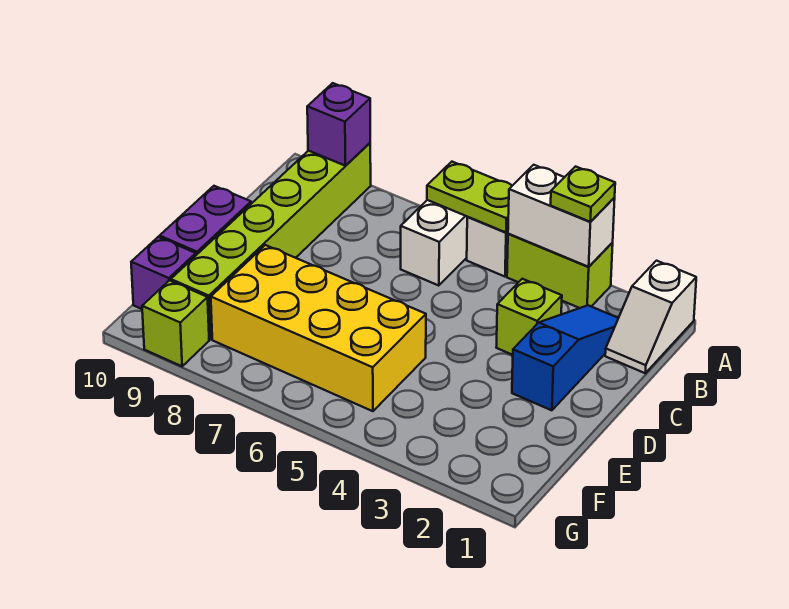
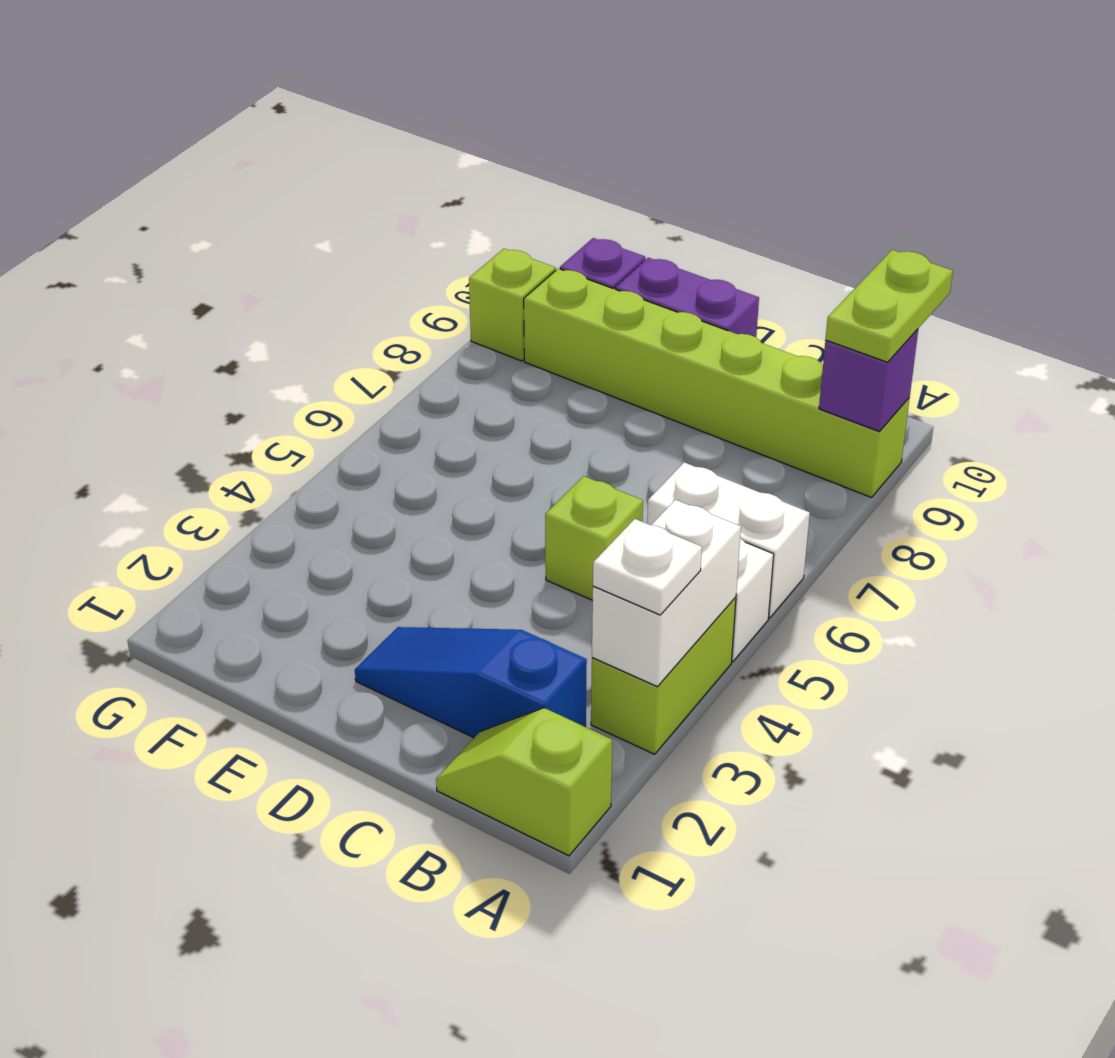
white 1x2 slope [605,261,696,373] -> lime 1x2 slope [436,708,612,856]
lime 1x1 plate [551,166,615,222] -> white 1x1 plate [593,519,702,615]
lime 1x2 plate [427,162,512,232] -> lime 1x2 plate moved to [825,250,953,362]
blue 1x3 slope [512,305,618,410] -> blue 1x3 slope turned to [355,627,587,738]
lime 1x1 brick [496,279,562,355] -> lime 1x1 brick moved to [545,476,643,600]
yellow 2x4 brick [211,245,426,411] -> none

